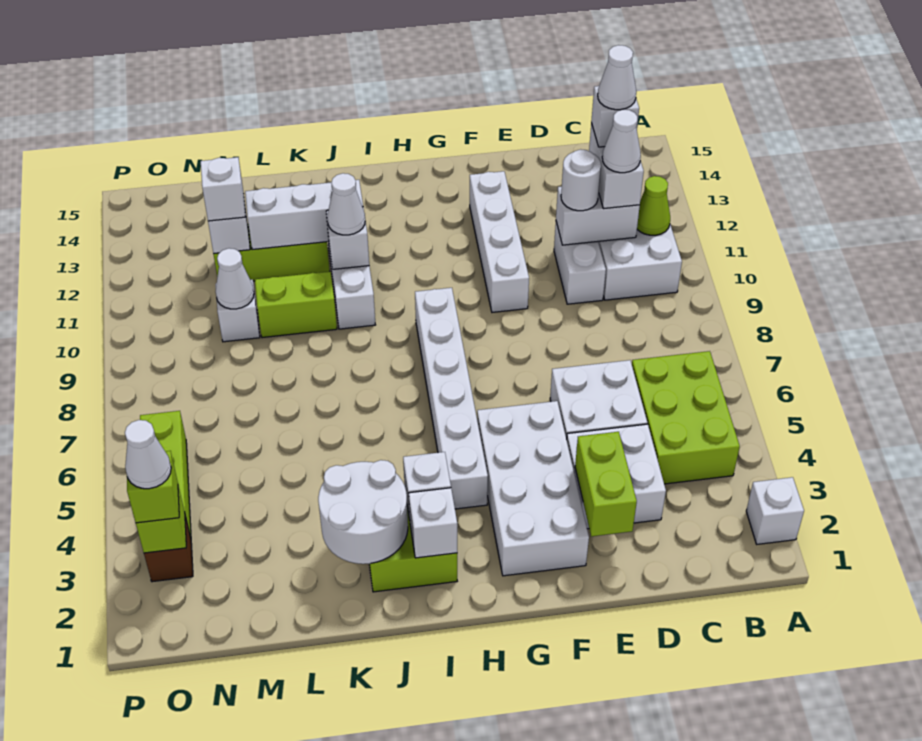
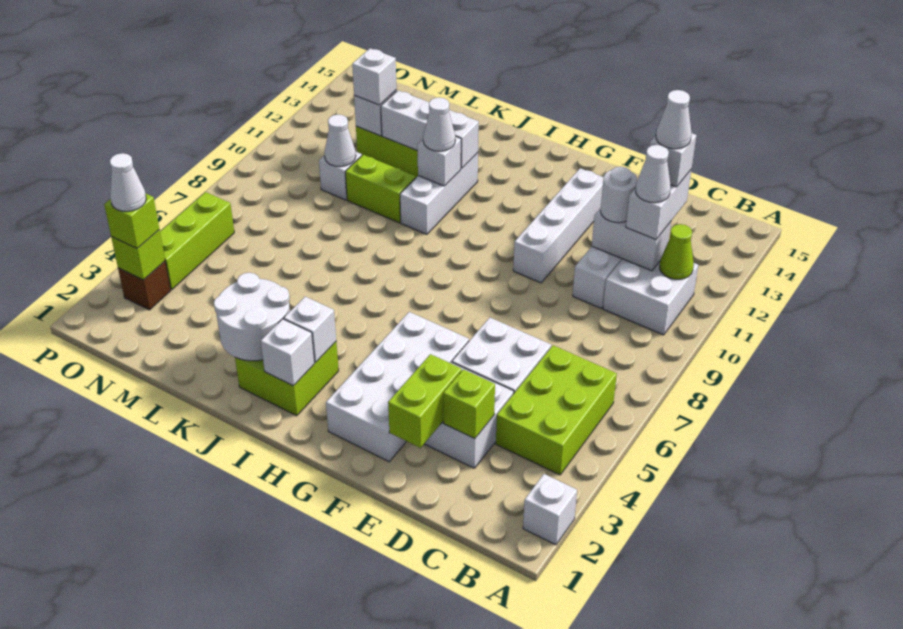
none -> lime 1x1 brick [443,369,495,439]
white 1x6 brick [415,288,488,509] -> none

